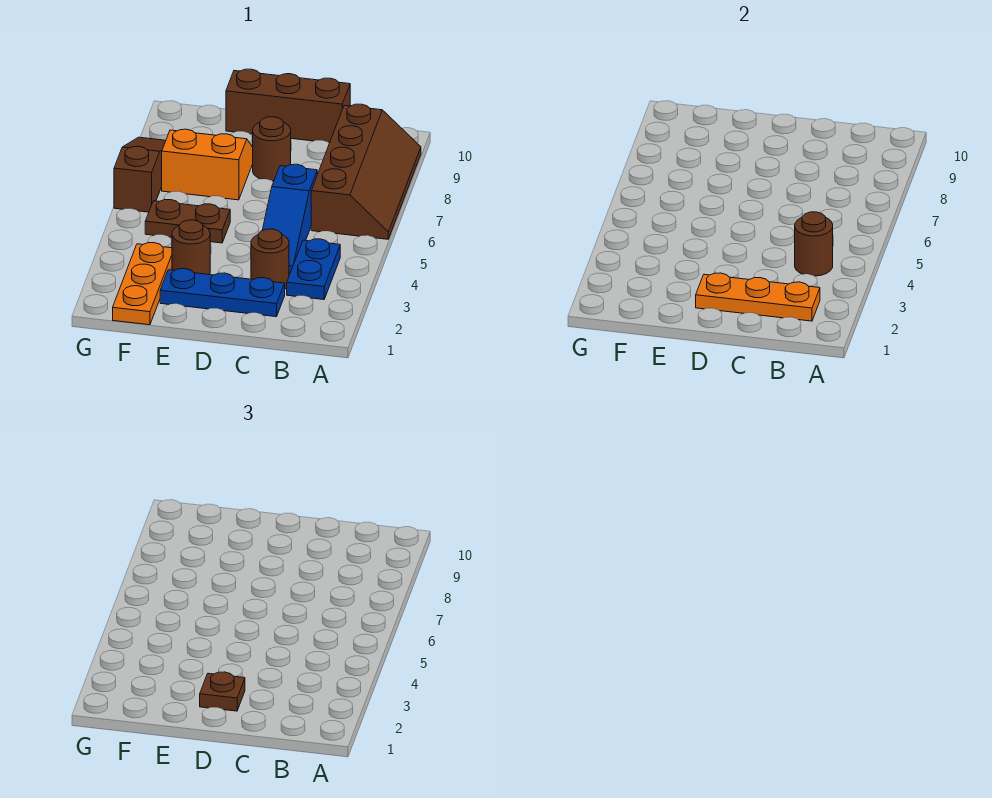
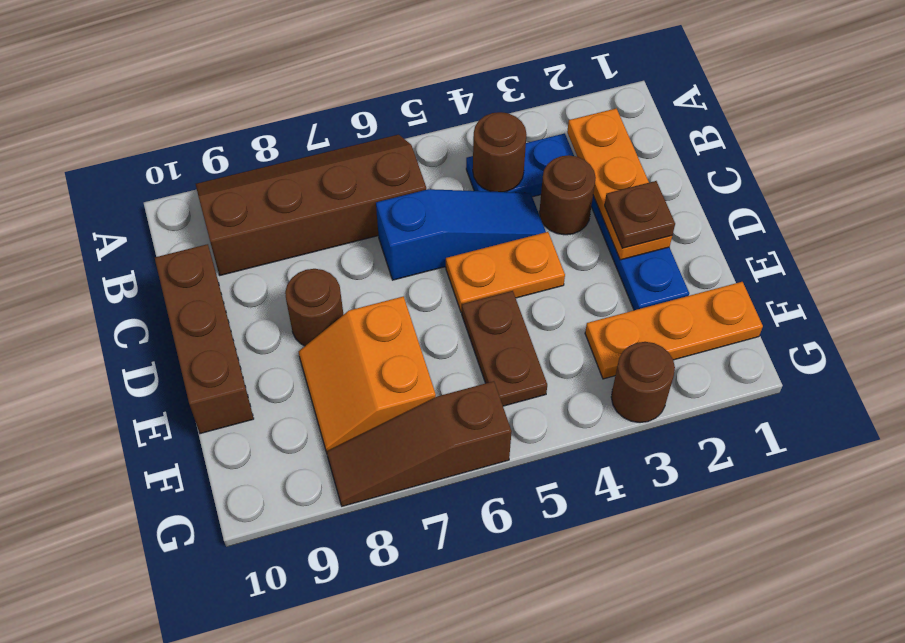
none -> orange 1x2 plate [446,232,565,312]
brown 1x1 round brick [172,220,210,275] -> brown 1x1 round brick moved to [611,342,675,423]

